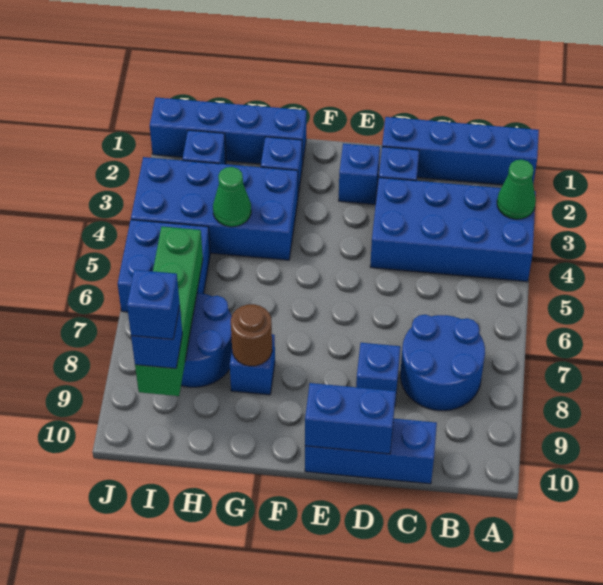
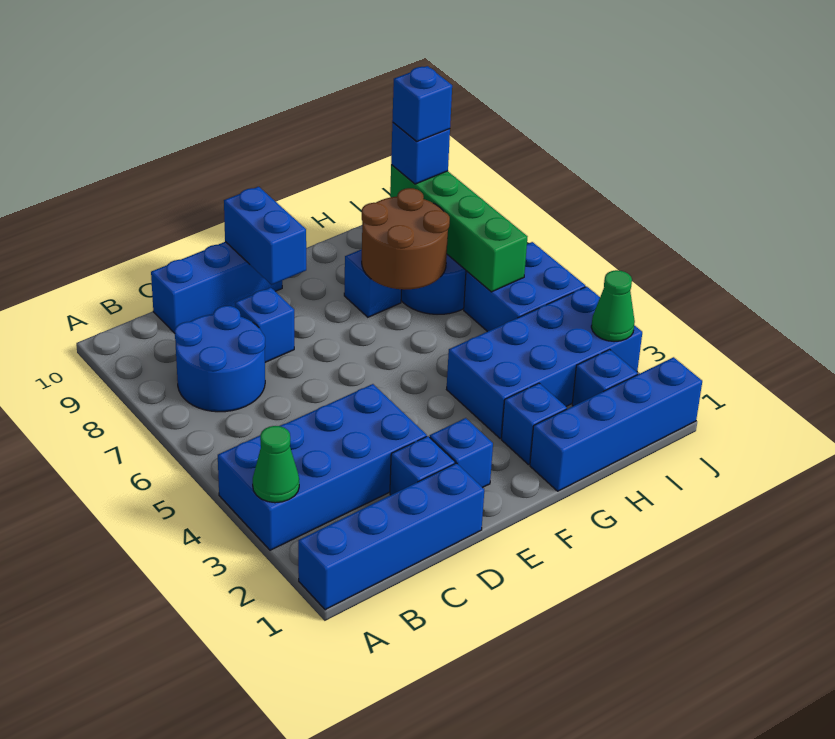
blue 1x2 brick [305,383,396,454] -> blue 1x2 brick turned to [224,187,306,285]
brown 1x1 round brick [231,304,272,366] -> brown 2x2 round brick [362,188,450,290]
green 1x1 cone [213,167,251,227] -> green 1x1 cone moved to [591,270,635,342]

